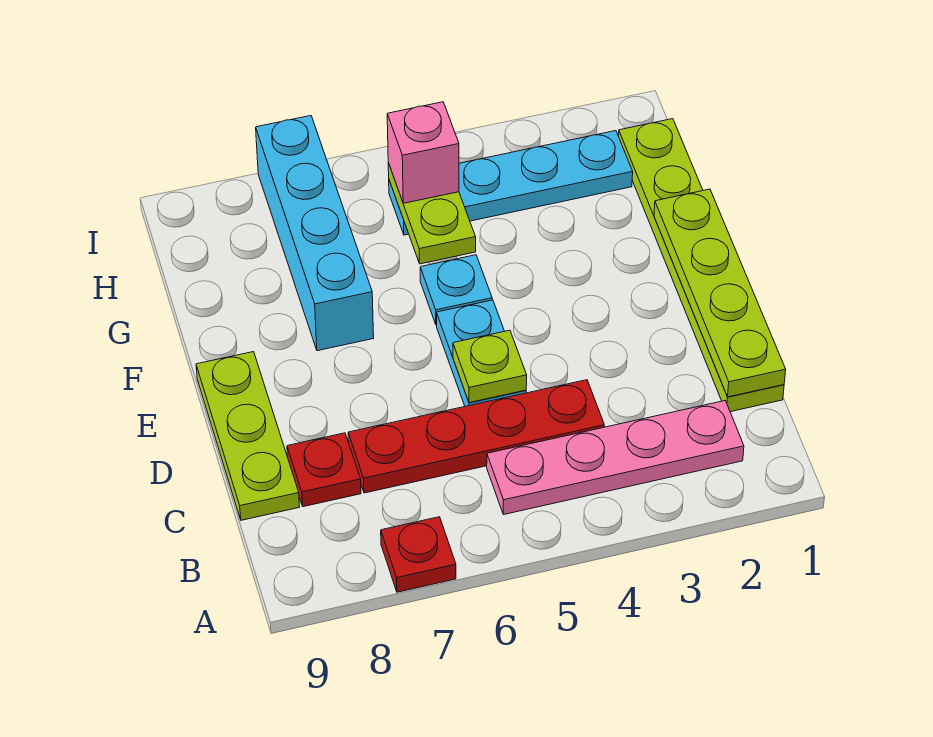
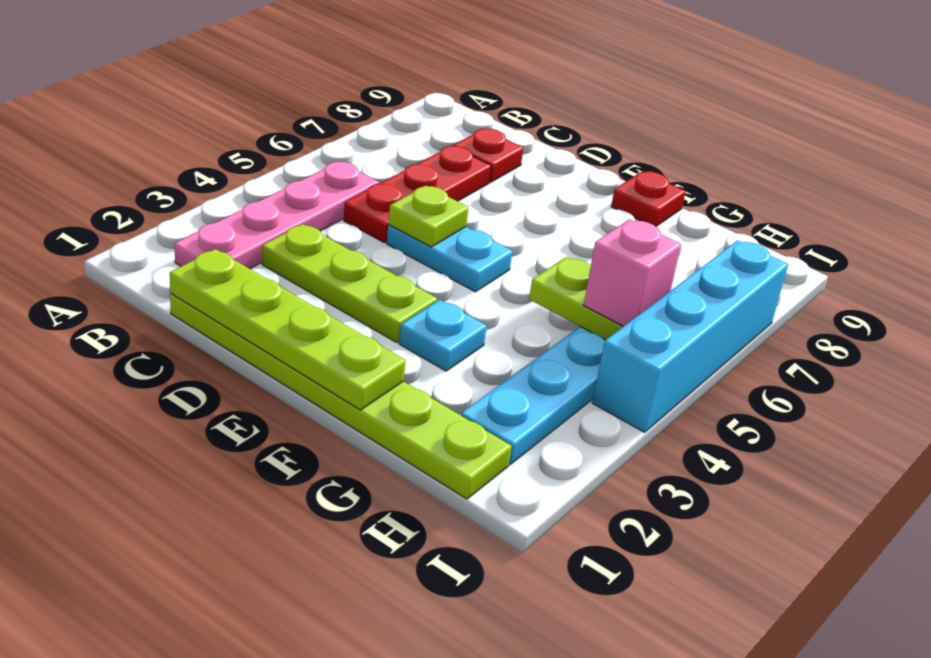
red 1x1 plate [381,517,456,592] -> red 1x1 plate moved to [611,171,686,227]
red 1x4 plate [348,380,604,493] -> red 1x3 plate [344,146,491,243]
lime 1x3 plate [196,352,300,520] -> lime 1x3 plate moved to [262,224,437,342]
cyan 1x1 plate [420,255,492,325] -> cyan 1x1 plate moved to [399,300,487,371]
cyan 1x4 brick [256,116,374,351] -> cyan 1x4 brick turned to [592,240,788,432]

